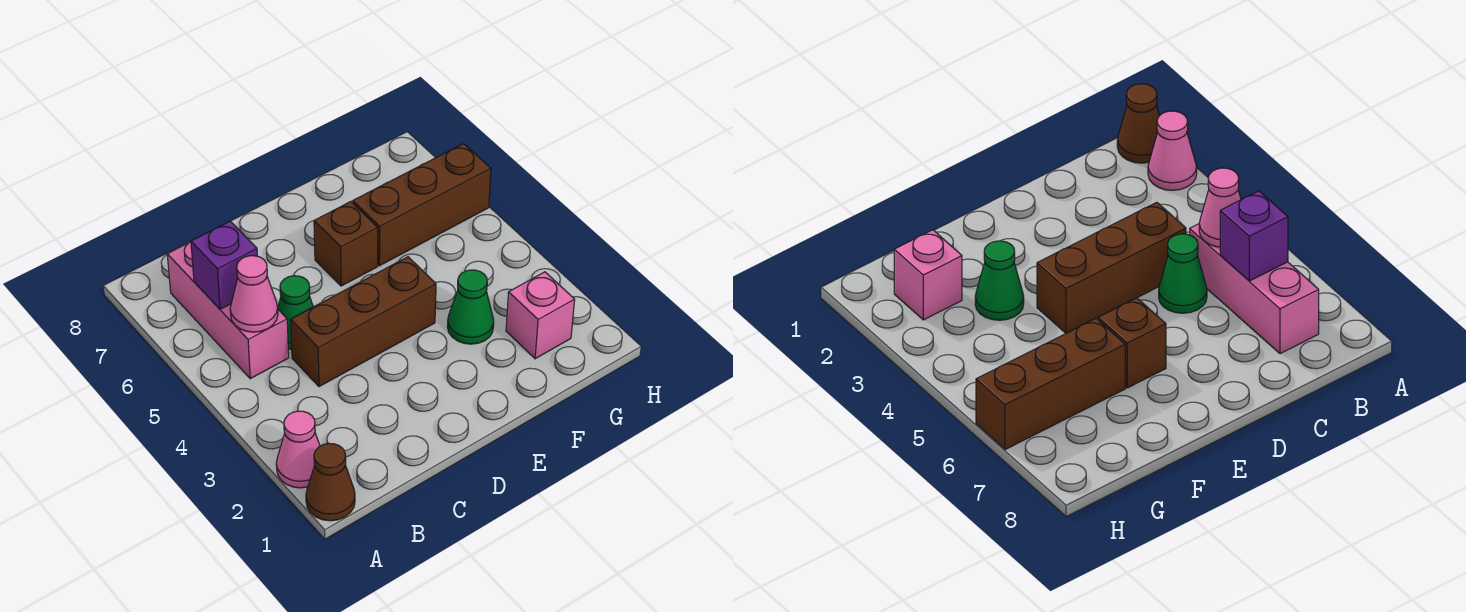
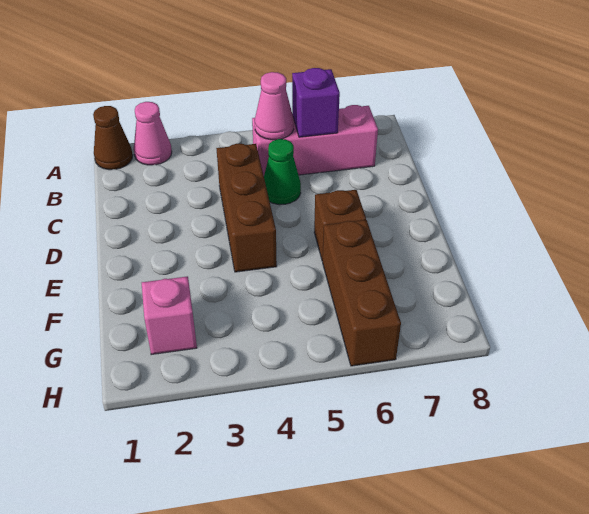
green 1x1 cone [447,270,494,344] -> none

